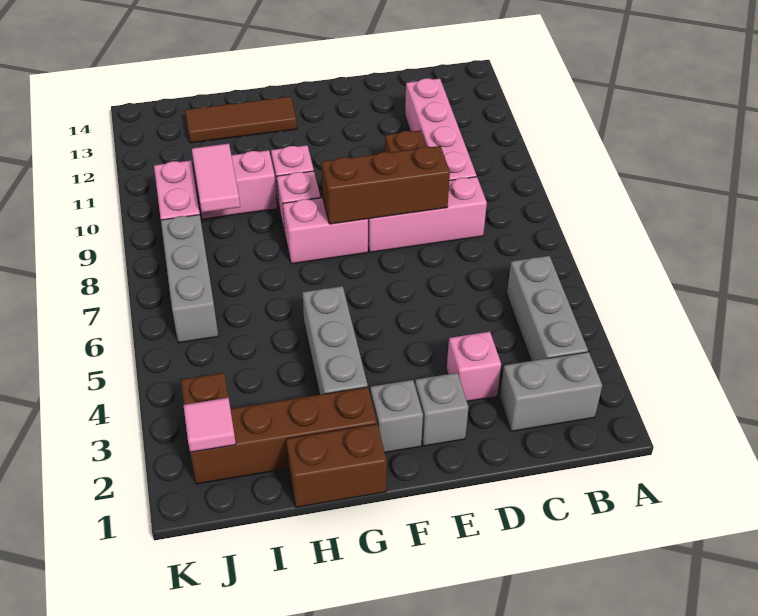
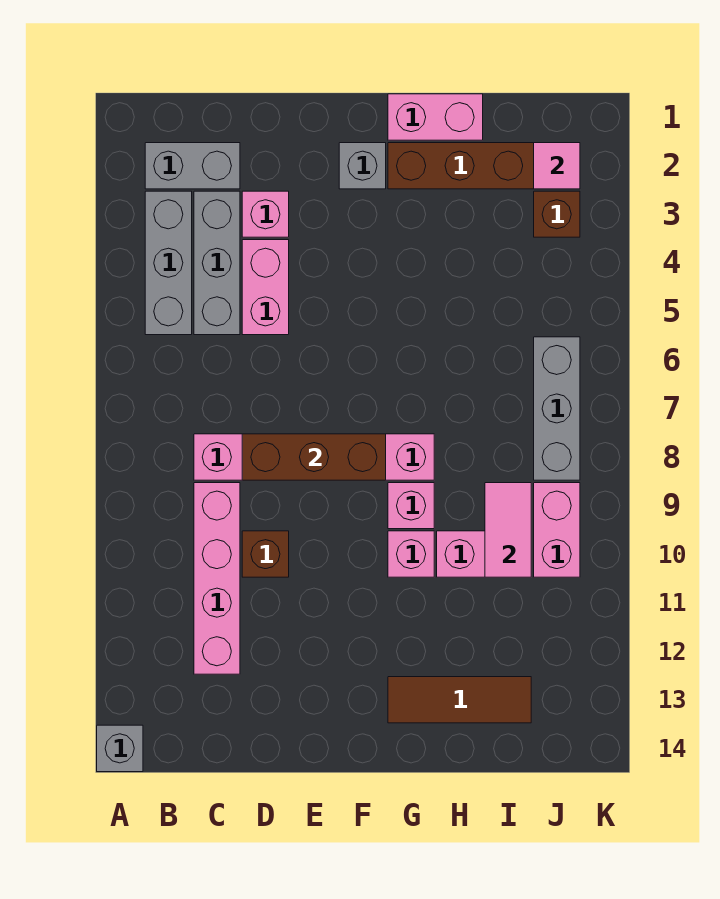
none -> pink 1x2 brick [242,240,289,335]
grey 1x1 brick [415,373,469,446] -> grey 1x1 brick moved to [97,725,143,772]
brown 1x2 brick [286,424,387,507] -> pink 1x2 brick [388,94,483,140]
grey 1x3 brick [302,286,368,395] -> grey 1x3 brick moved to [194,191,240,335]

